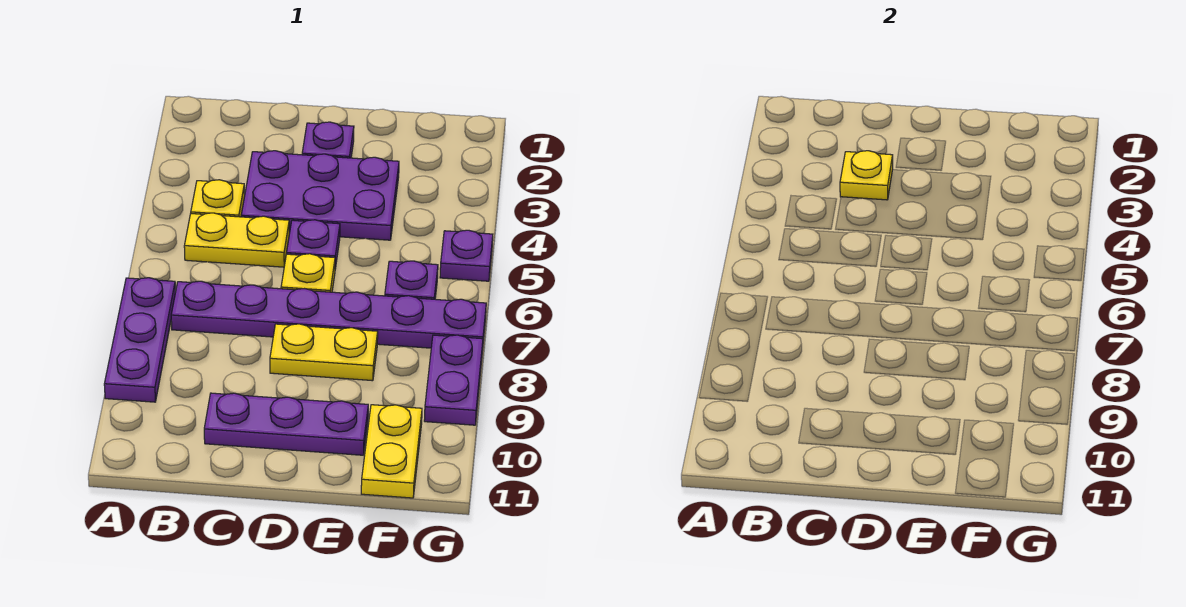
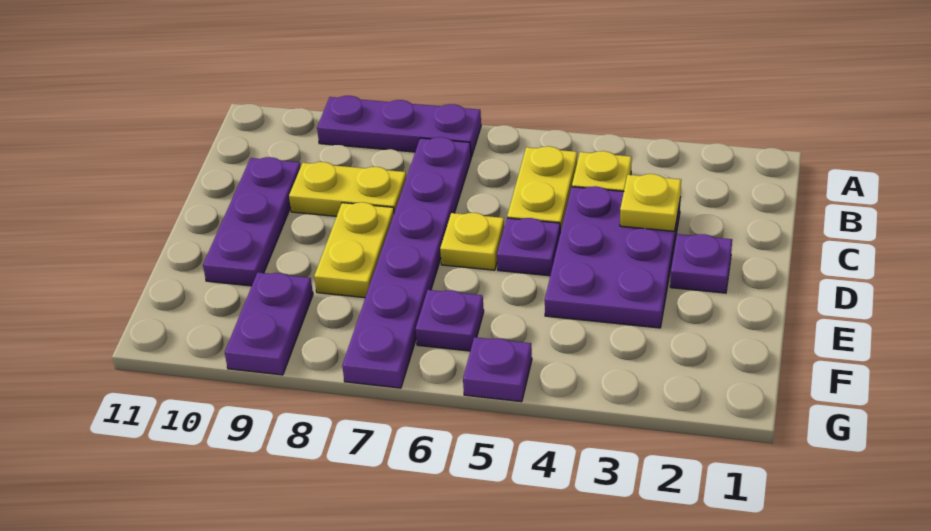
yellow 1x2 plate [361,405,422,498] -> yellow 1x2 plate moved to [289,162,406,216]
purple 1x2 plate [424,335,483,425] -> purple 1x2 plate turned to [225,273,313,375]

